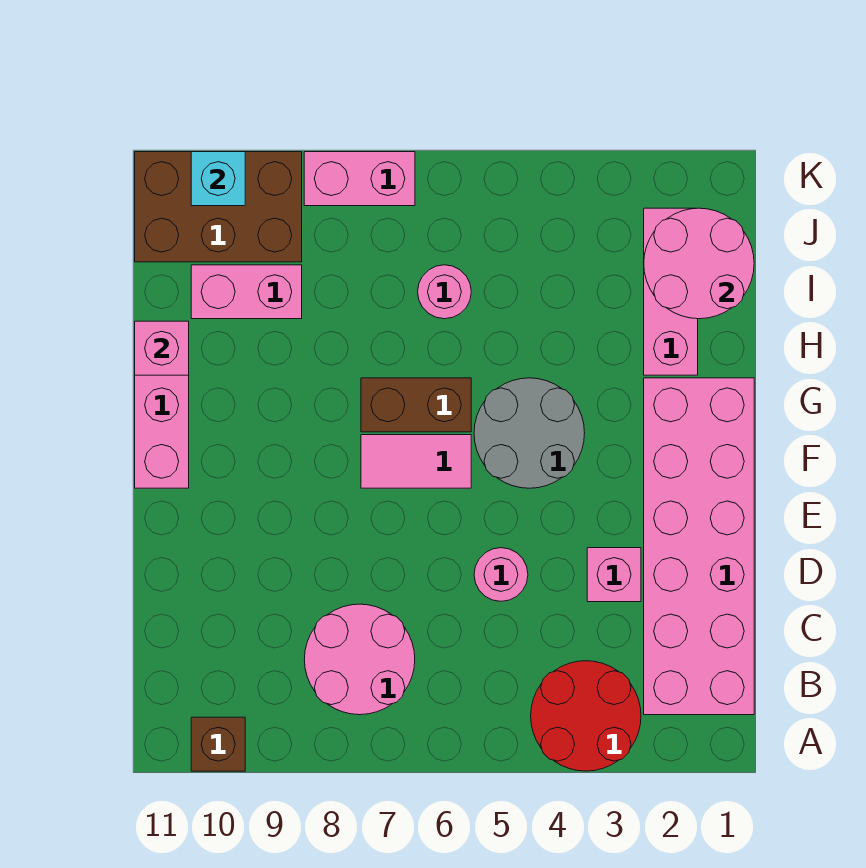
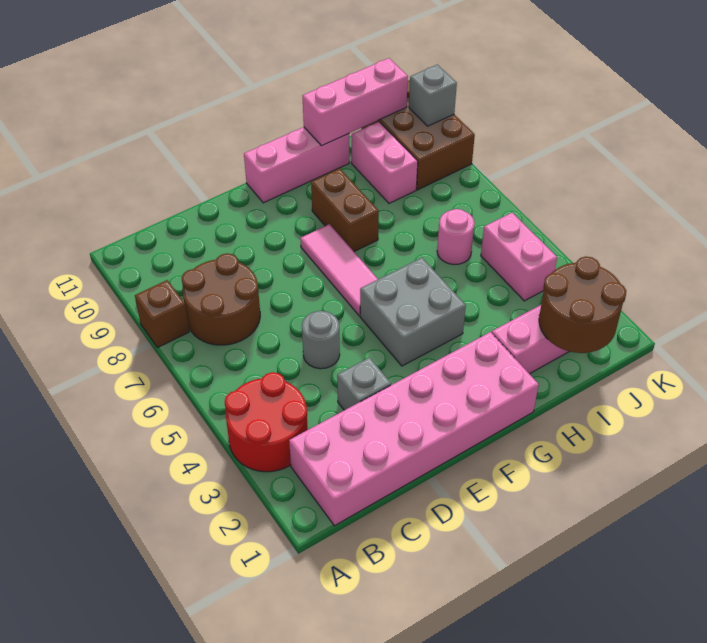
brown 1x1 brick [191,717,245,771] -> brown 1x1 brick moved to [135,280,189,348]
pink 2x2 round brick [304,604,415,715] -> brown 2x2 round brick [182,253,260,345]
pink 1x1 brick [587,548,641,602] -> grey 1x1 brick [337,358,391,410]
pink 1x1 round brick [474,548,528,601] -> grey 1x1 round brick [302,311,340,369]
grey 2x2 round brick [474,378,585,488] -> grey 2x2 brick [360,258,466,366]
pink 1x2 tile [361,435,471,488] -> pink 1x3 tile [300,224,378,316]
brown 1x2 brick [361,378,471,432] -> brown 1x2 brick moved to [311,169,379,252]
pink 1x1 brick [135,321,189,375] -> pink 1x3 brick [303,58,408,146]
pink 2x2 round brick [644,208,754,319] -> brown 2x2 round brick [539,257,626,353]
pink 1x2 brick [304,152,415,206] -> pink 1x2 brick moved to [481,213,557,301]
cyan 1x1 brick [191,152,245,206] -> grey 1x1 brick [409,65,457,126]

